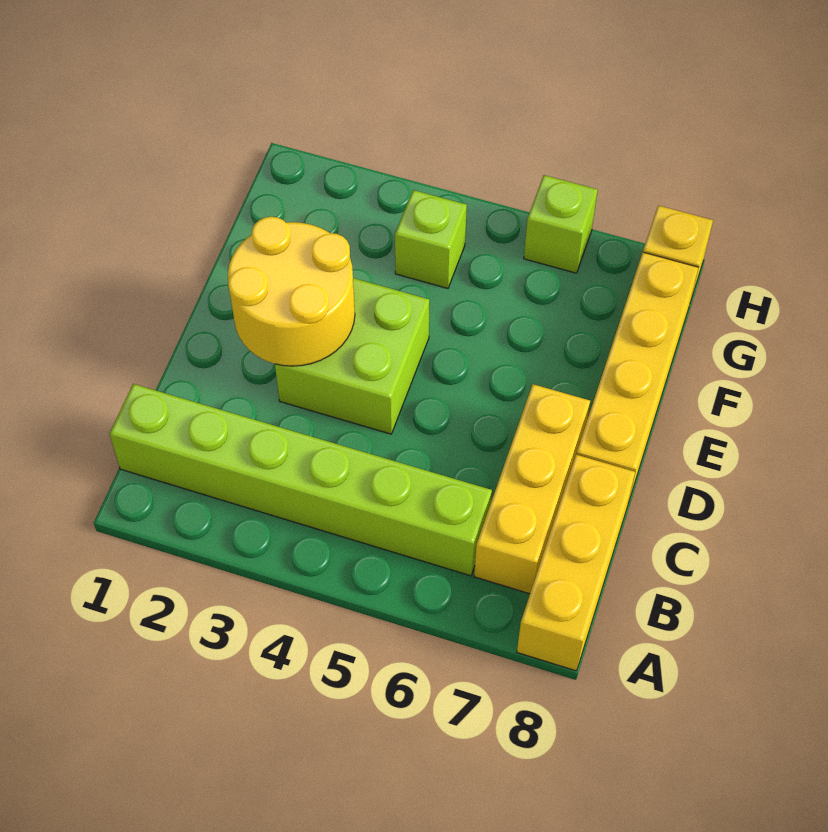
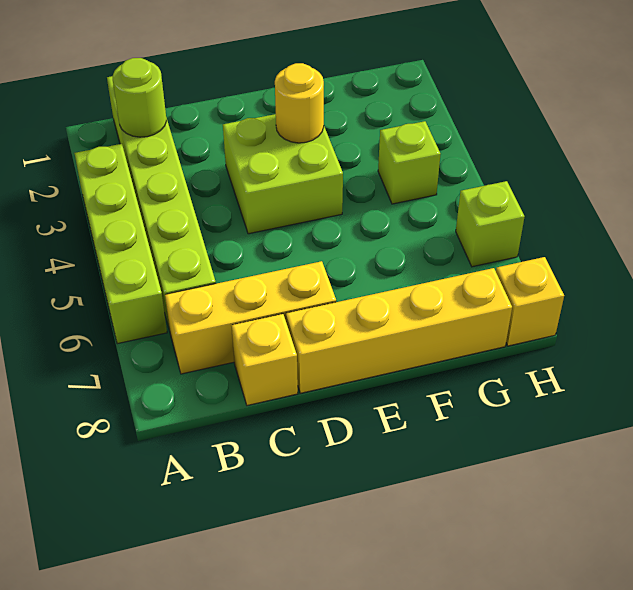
none -> lime 1x4 brick [74,144,167,344]
yellow 1x3 brick [517,455,635,671] -> yellow 1x1 brick [231,314,298,405]
none -> lime 1x1 round brick [113,58,166,137]
yellow 2x2 round brick [228,217,355,366] -> yellow 1x1 round brick [275,63,324,143]

